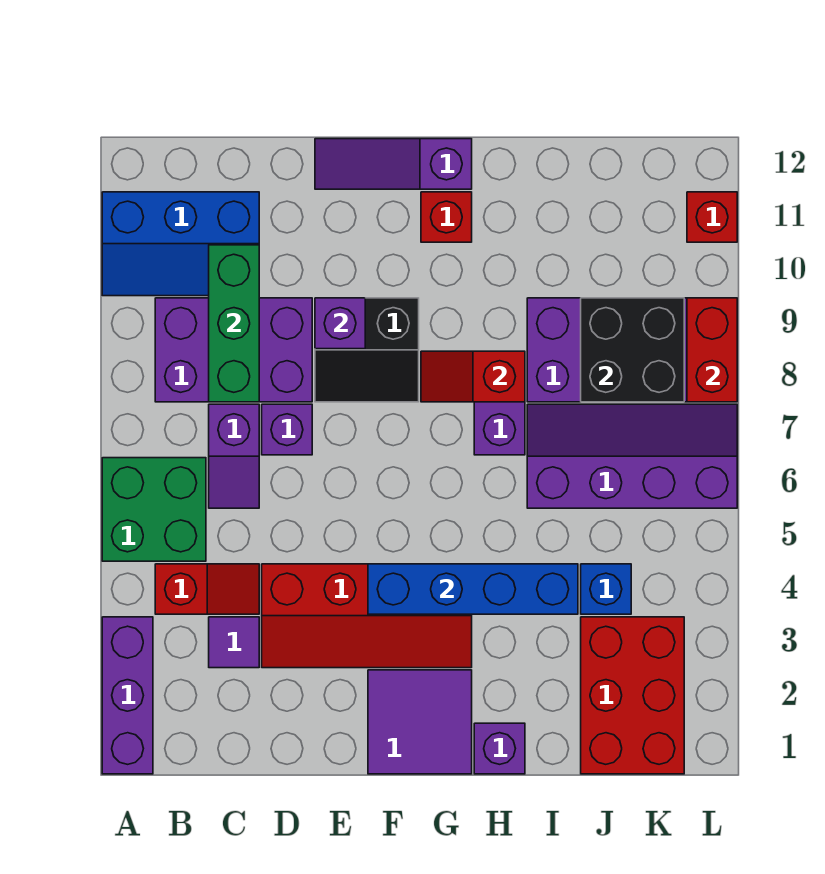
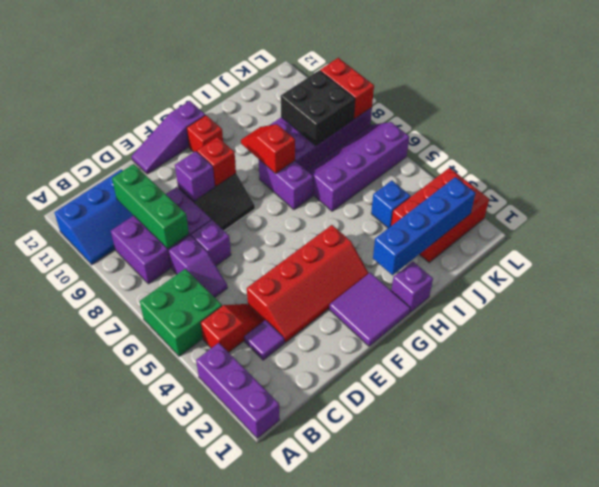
blue 1x4 brick [368,564,578,614] -> blue 1x4 brick moved to [373,177,476,275]
red 1x2 slope [421,351,525,402] -> red 1x2 slope turned to [241,124,295,174]
red 2x3 brick [581,617,684,774] -> red 2x3 brick turned to [391,168,489,263]
red 1x1 brick [687,192,737,242] -> red 1x1 brick moved to [197,137,236,186]

